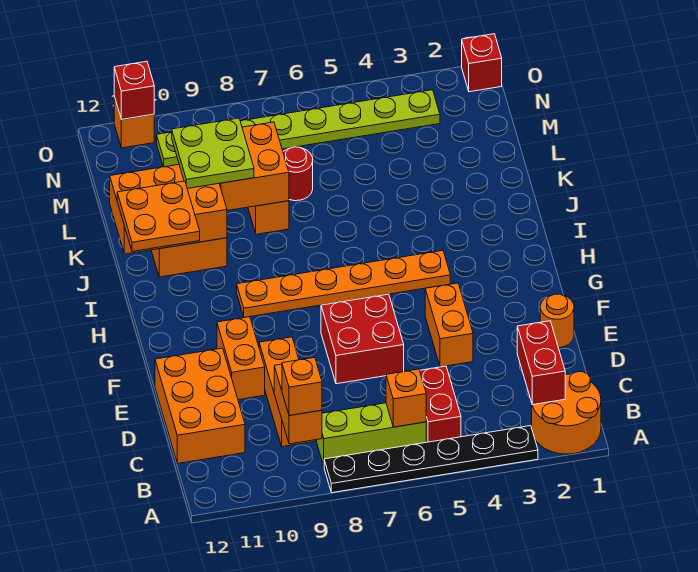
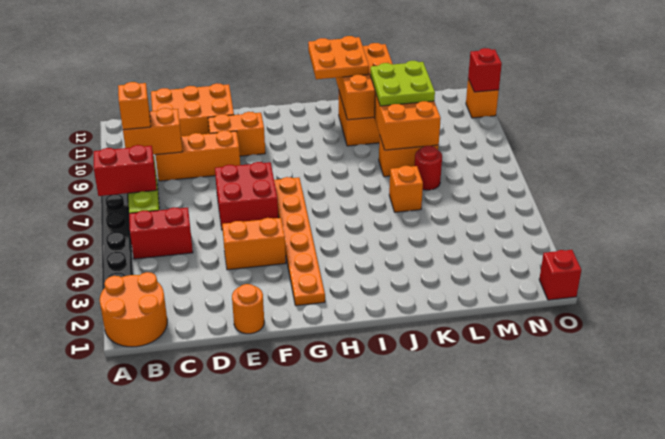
red 1x2 brick [517,321,565,405] -> red 1x2 brick moved to [94,145,156,196]
orange 1x1 brick [386,369,426,427] -> orange 1x1 brick moved to [389,166,423,212]
orange 1x6 plate [237,250,450,318] -> orange 1x6 plate moved to [274,177,325,306]
lime 1x8 plate [157,90,440,167] -> none

